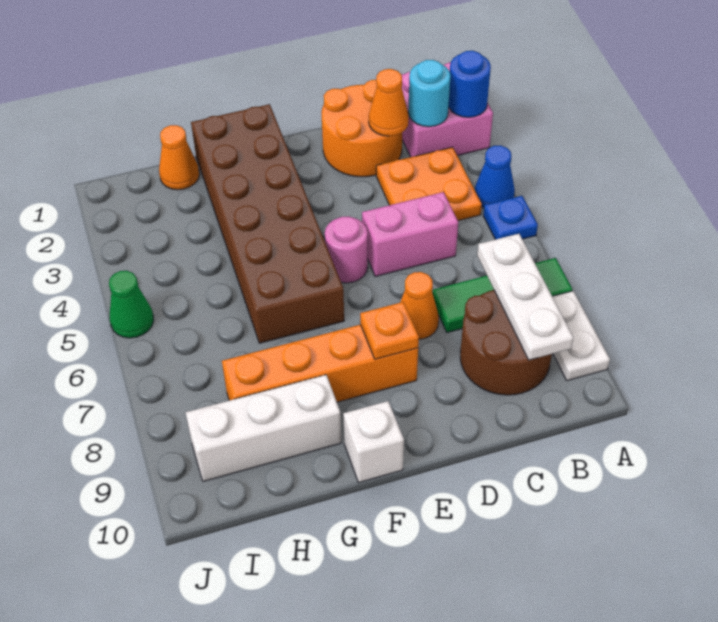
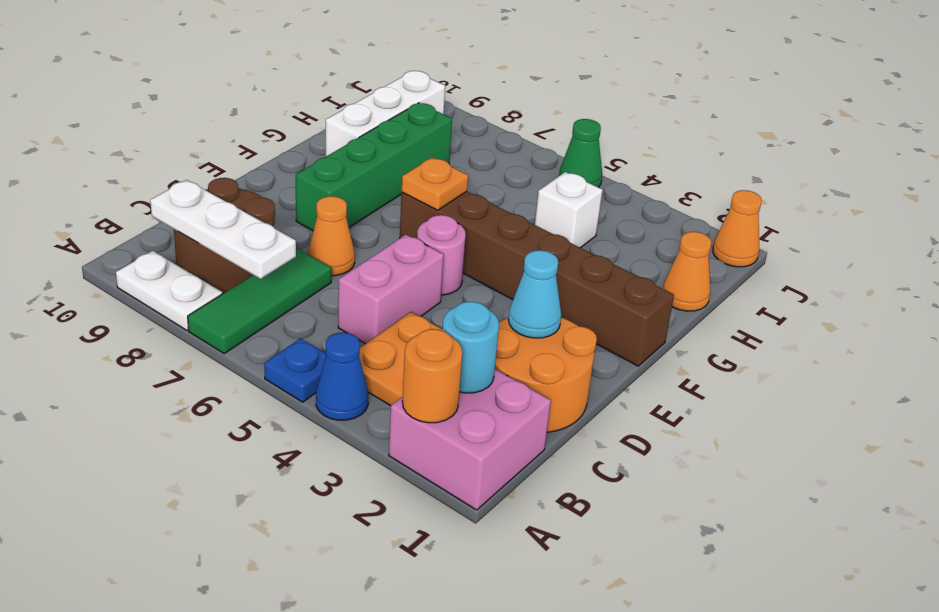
blue 1x1 round brick [449,51,491,117] -> orange 1x1 round brick [402,329,462,423]
orange 1x1 cone [369,69,409,136] -> orange 1x1 cone moved to [713,190,762,267]
none -> cyan 1x1 cone [508,250,561,338]
orange 1x4 brick [222,325,418,402] -> green 1x4 brick [296,103,452,231]
orange 1x1 plate [360,302,419,359] -> orange 1x1 plate moved to [402,157,468,210]
brown 2x6 brick [191,104,344,343] -> brown 1x6 brick [400,191,674,366]
white 1x1 brick [343,401,404,482] -> white 1x1 brick moved to [535,172,603,248]

